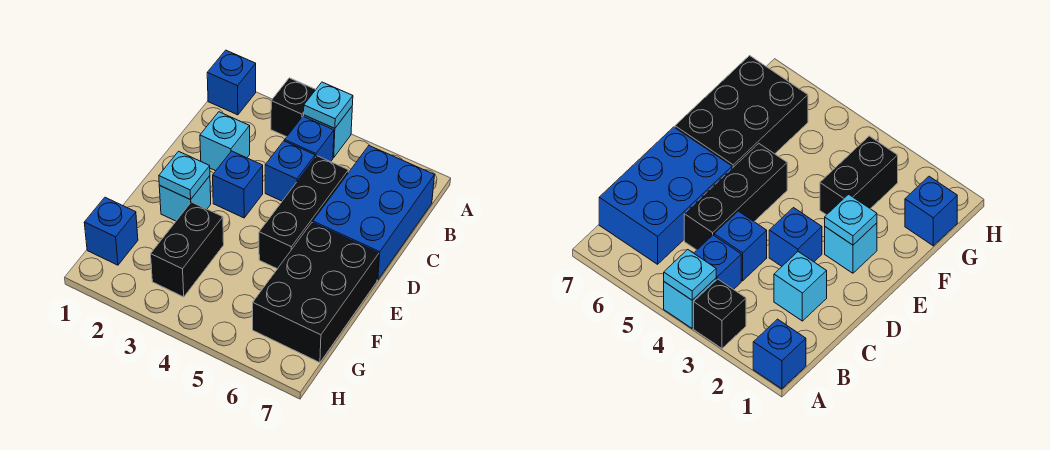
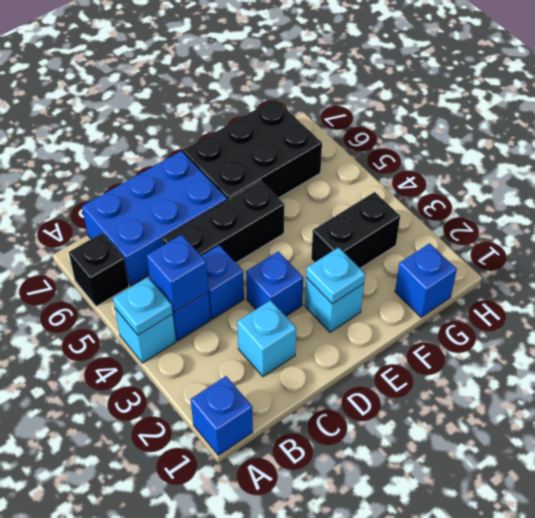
black 1x1 brick [271,78,316,137] -> black 1x1 brick moved to [69,233,129,307]
none -> blue 1x1 brick [147,235,208,313]

